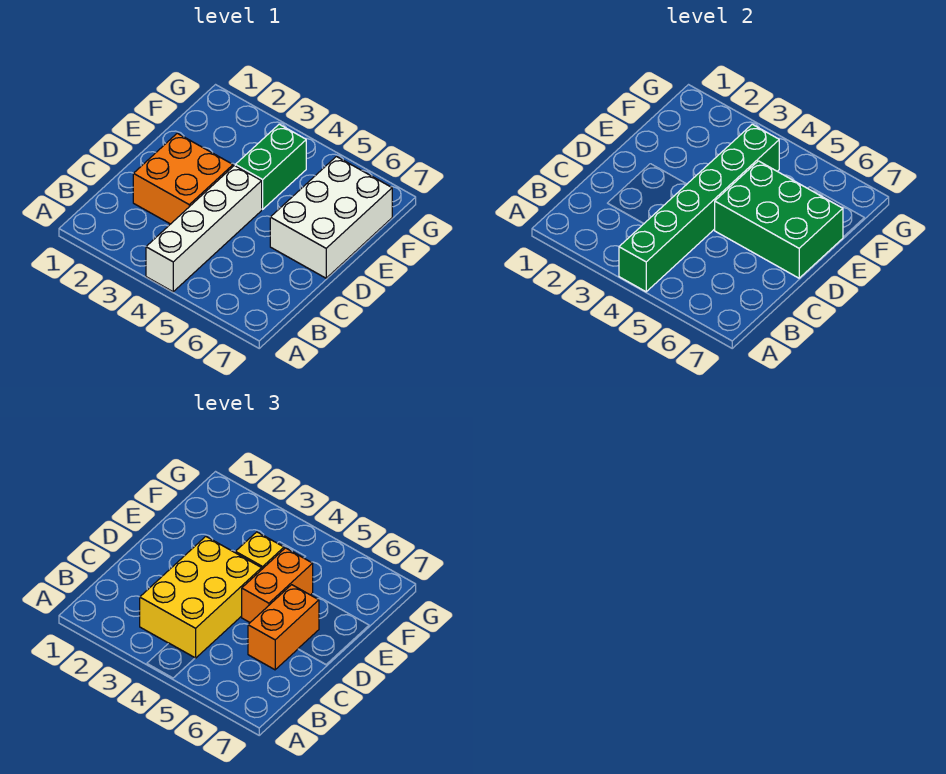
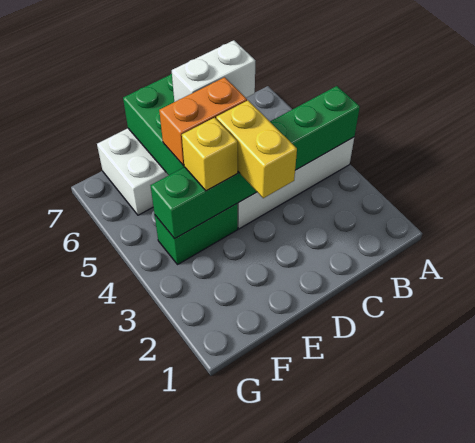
yellow 2x3 brick [140,537,262,658] -> yellow 1x2 brick [216,100,297,198]
orange 2x2 brick [133,133,233,224] -> none
orange 1x2 brick [248,585,319,670] -> white 1x2 brick [172,40,255,102]

